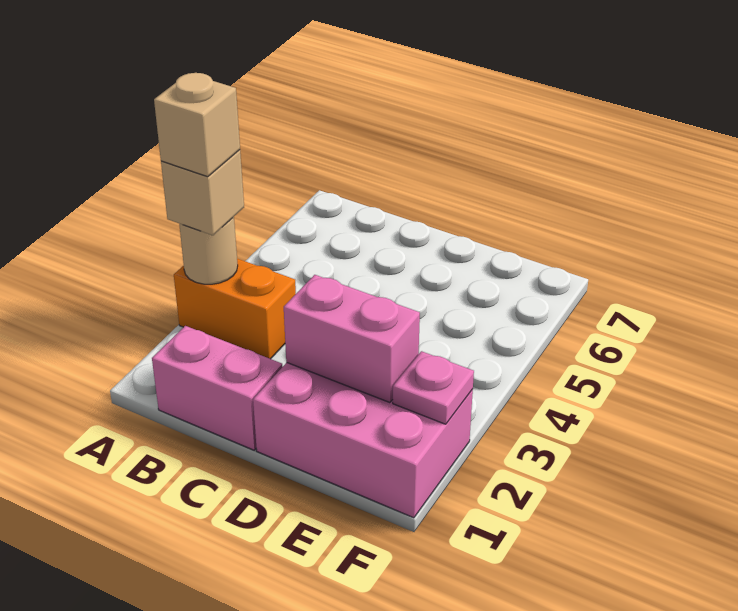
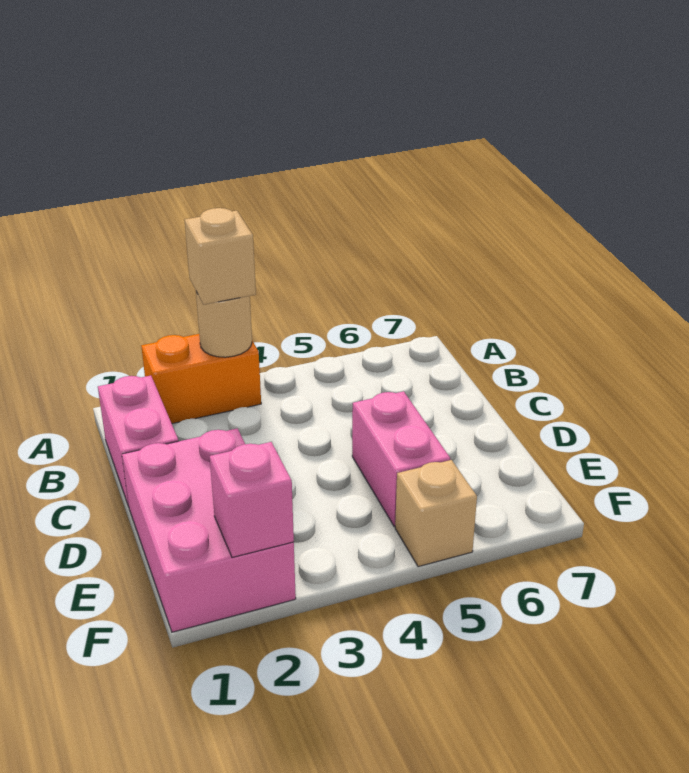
orange 1x2 brick [174,259,296,359] -> orange 1x2 brick turned to [141,334,261,424]
tan 1x1 brick [154,73,240,177] -> tan 1x1 brick moved to [395,460,477,567]
pink 1x2 brick [284,275,420,403] -> pink 1x2 brick moved to [352,391,450,527]
pink 1x1 plate [393,351,474,424] -> pink 1x1 brick [210,442,294,557]

